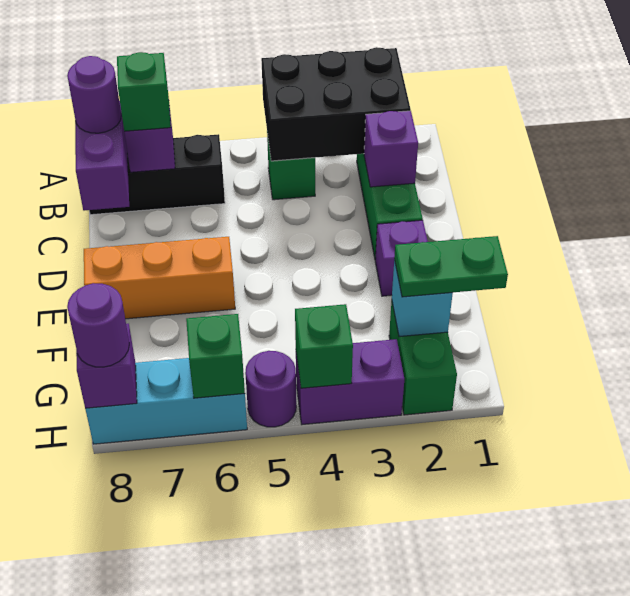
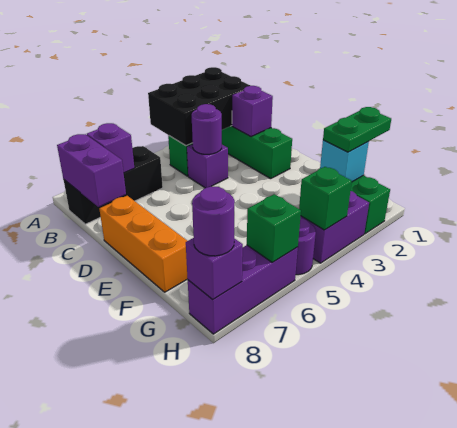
green 1x1 brick [117,52,171,131] -> none
purple 1x1 round brick [67,56,121,133] -> purple 1x1 round brick moved to [192,104,222,154]
purple 1x1 brick [375,220,428,296] -> purple 1x1 brick moved to [187,144,228,188]
orange 1x3 brick [84,237,235,319] -> orange 1x3 brick turned to [99,196,188,292]
cyan 1x3 brick [85,358,247,444] -> purple 1x3 brick [188,245,298,334]

